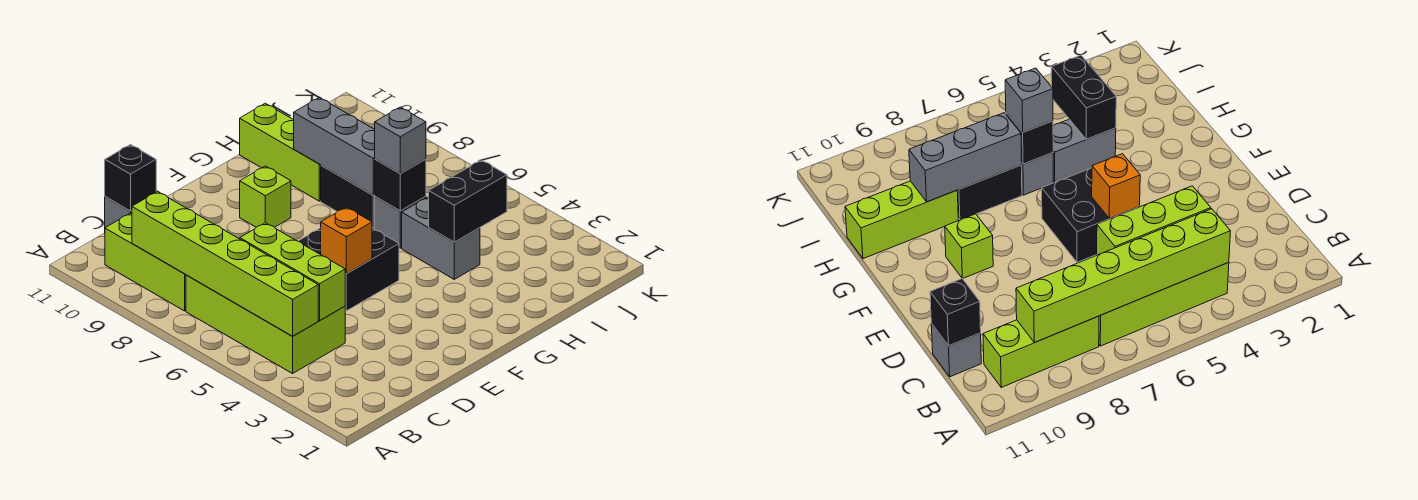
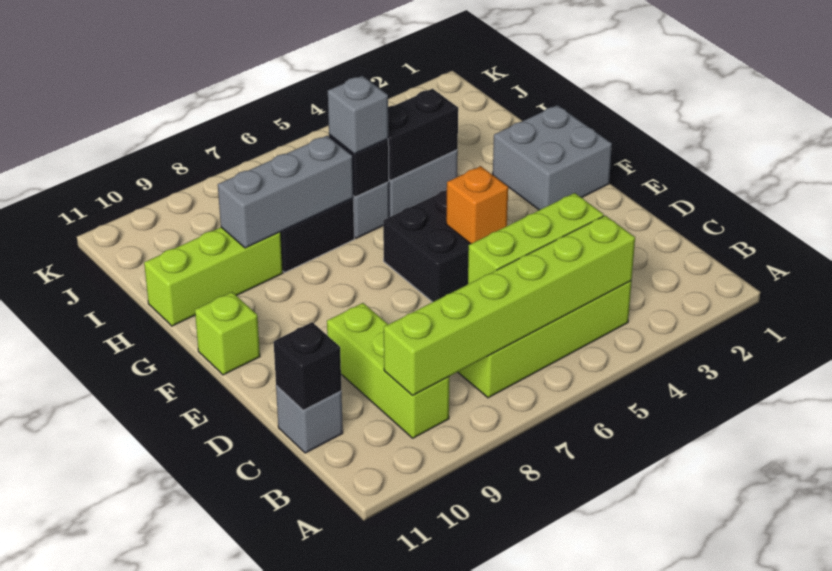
lime 1x3 brick [105,213,186,311] -> lime 1x3 brick turned to [327,303,449,438]
none -> grey 2x2 brick [493,105,612,210]
lime 1x1 brick [240,166,291,227] -> lime 1x1 brick moved to [195,292,260,375]
black 1x2 brick [429,160,507,242] -> black 1x2 brick turned to [388,89,458,180]

